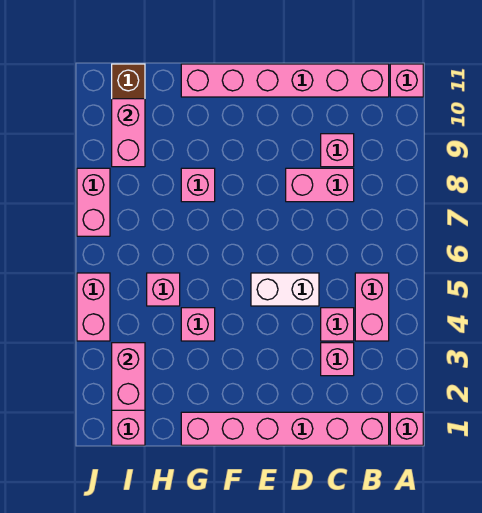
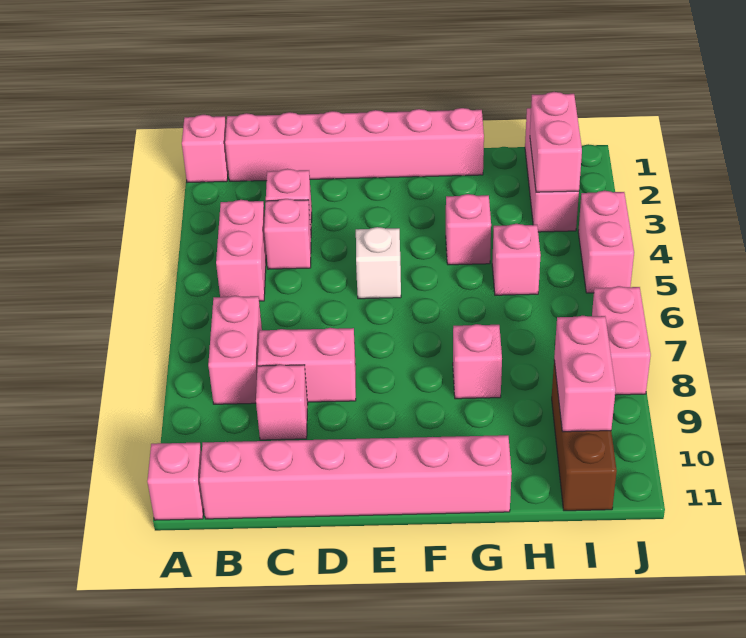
none -> pink 1x2 brick [208,296,262,404]
white 1x2 brick [251,273,319,306] -> white 1x1 brick [356,227,401,299]

